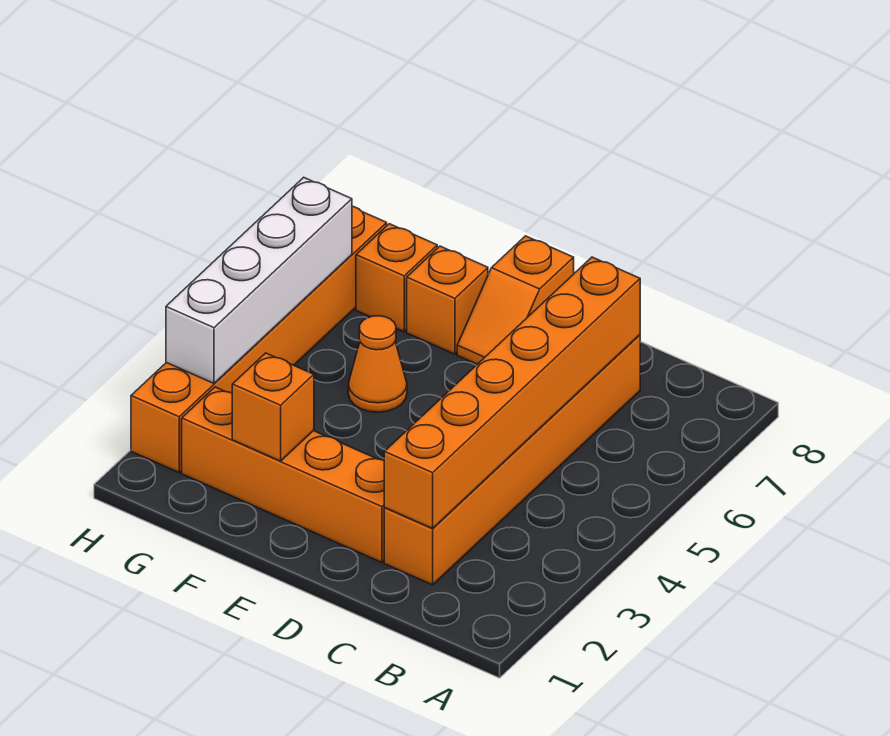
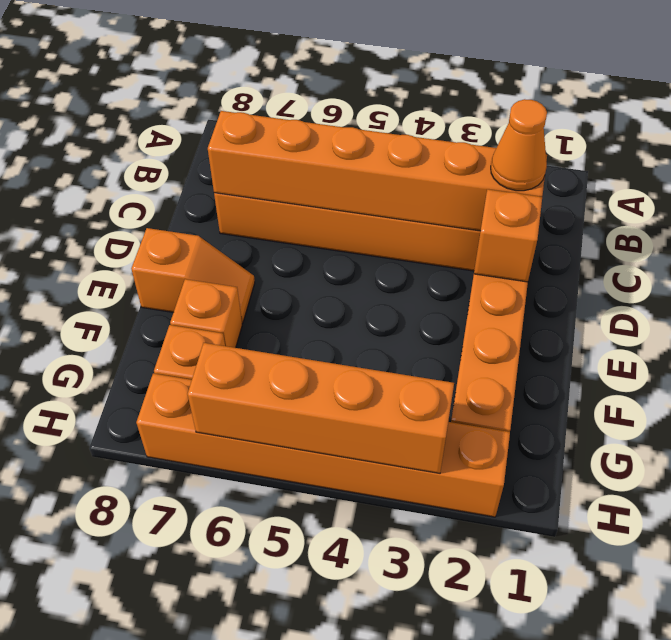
orange 1x1 brick [232,353,314,461] -> orange 1x1 brick moved to [474,189,542,282]
orange 1x1 cone [348,316,407,412] -> orange 1x1 cone moved to [491,99,547,191]
white 1x4 brick [166,177,352,383] -> orange 1x4 brick [188,343,454,474]

